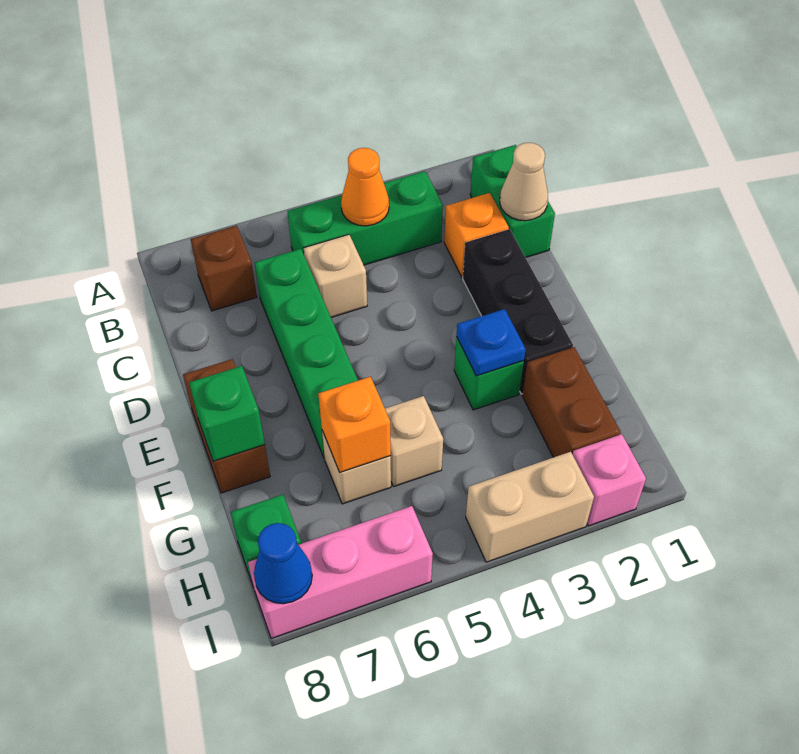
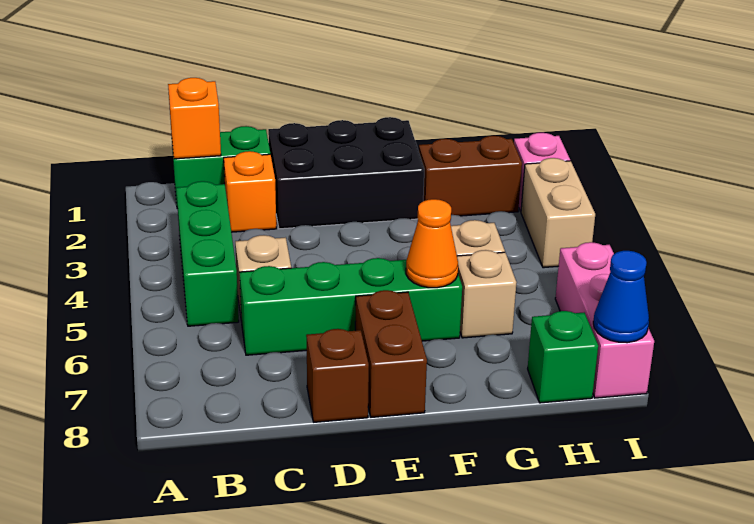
orange 1x1 cone [341,148,389,226] -> orange 1x1 cone moved to [406,199,458,288]
brown 1x1 brick [191,226,257,311] -> brown 1x1 brick moved to [306,329,369,422]
tan 1x1 cone [500,143,548,221] -> none
black 1x3 brick [463,229,573,394] -> black 2x3 brick [268,117,424,229]
brown 1x2 brick [183,359,270,493] -> brown 1x2 brick turned to [355,290,427,417]
green 1x1 brick [454,337,524,410] -> none
blue 1x1 plate [457,309,526,376] -> none
green 1x1 brick [189,366,265,461] -> none
orange 1x1 brick [318,377,391,472] -> orange 1x1 brick moved to [168,78,221,159]

